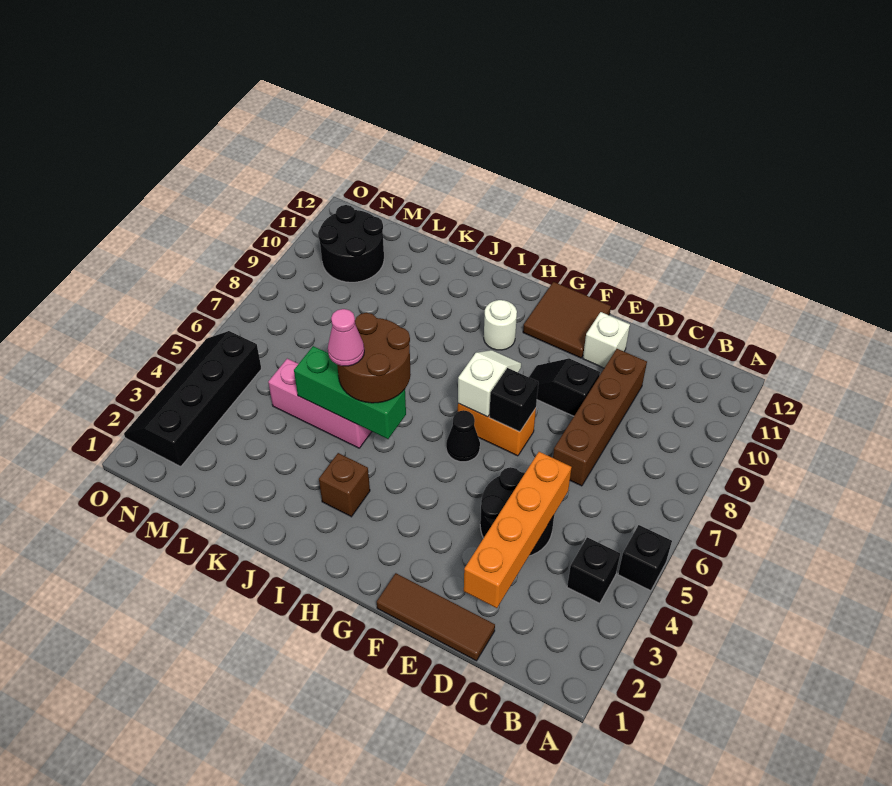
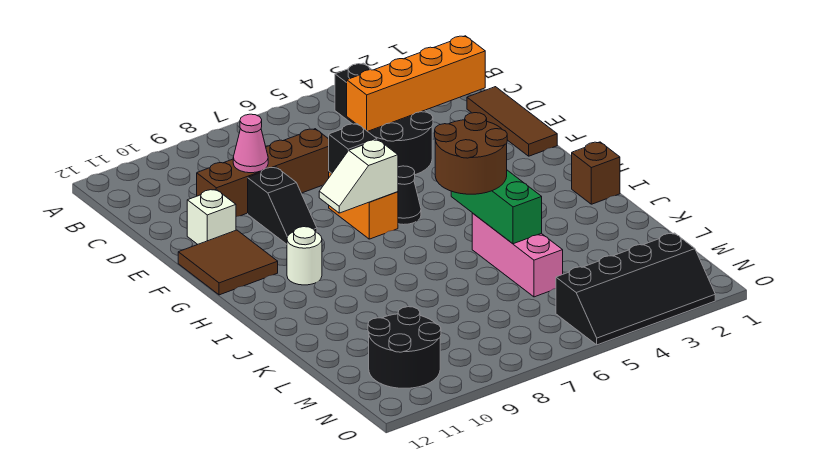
black 1x1 brick [618,525,672,591] -> none
brown 1x1 brick [319,453,370,517] -> brown 1x1 brick moved to [572,142,620,204]
pink 1x1 cone [328,309,364,366] -> pink 1x1 cone moved to [233,114,268,173]

